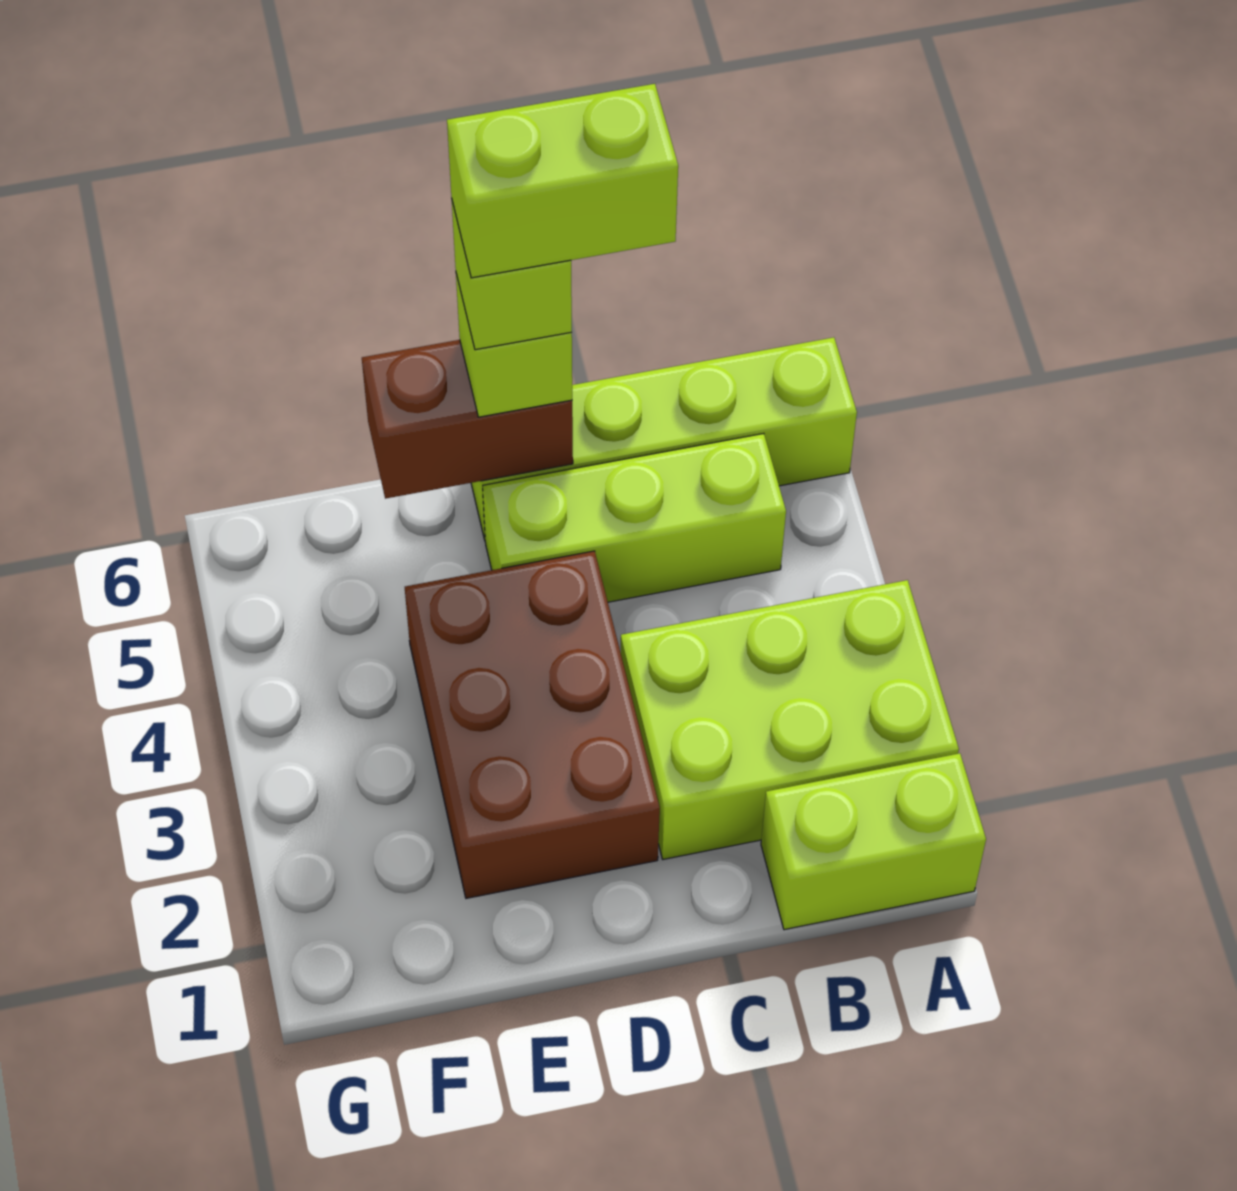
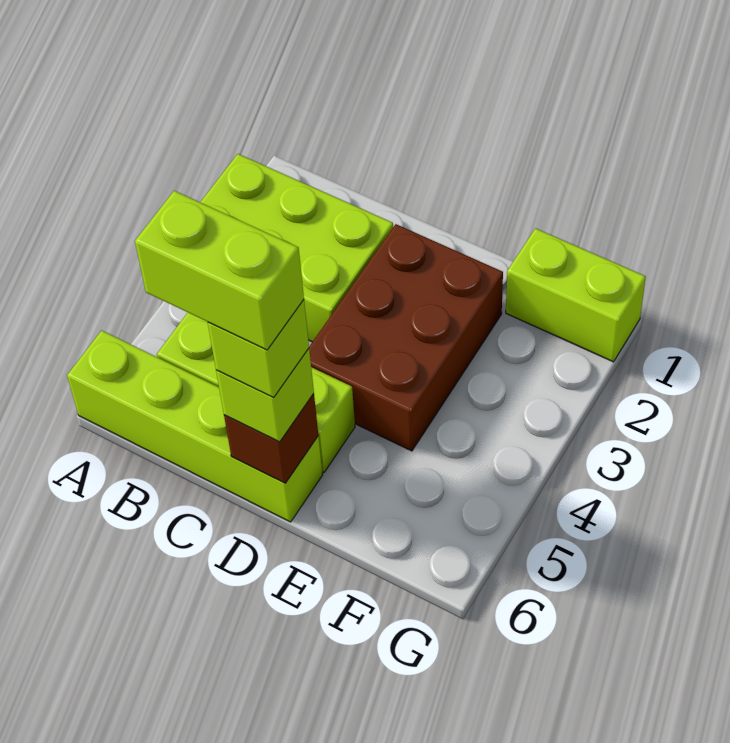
lime 1x2 brick [761,753,986,930] -> lime 1x2 brick moved to [506,228,646,362]
brown 1x2 brick [362,340,573,499] -> brown 1x1 brick [224,394,318,483]

